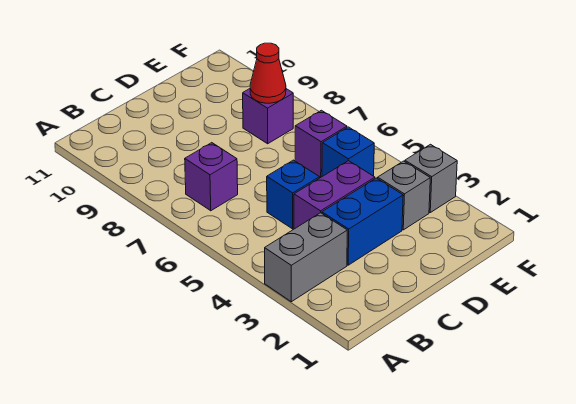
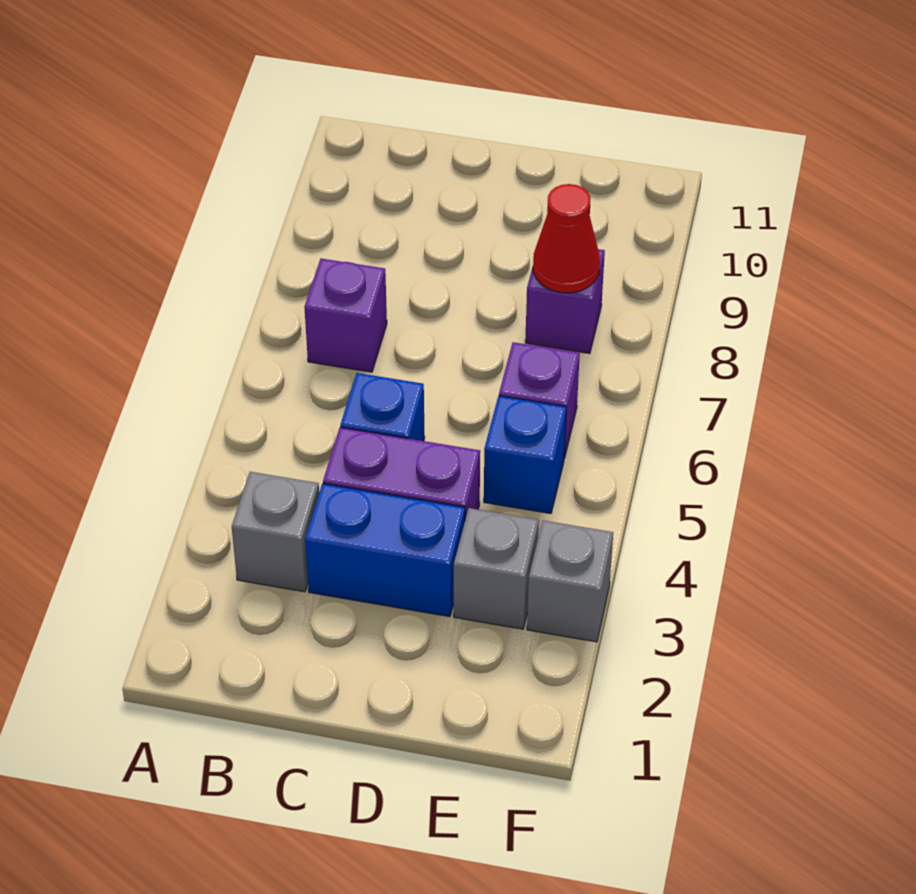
grey 1x2 brick [265,213,347,302] -> grey 1x1 brick [232,472,319,592]

